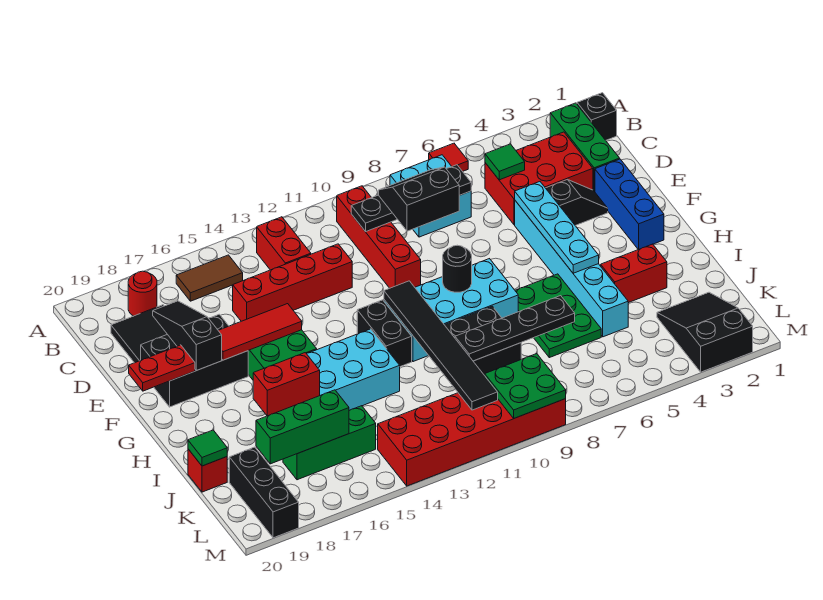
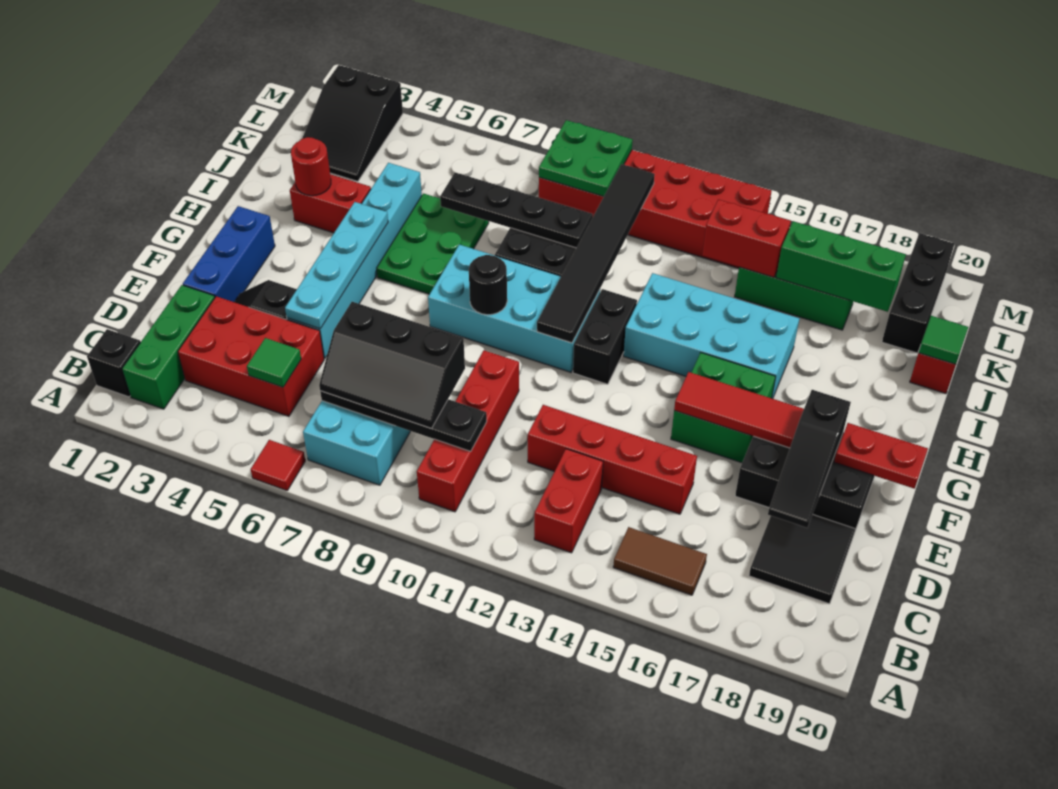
red 1x1 round brick [128,271,157,316] -> red 1x1 round brick moved to [291,137,331,196]
black 2x2 slope [378,167,460,231] -> black 2x3 slope [319,302,465,428]
red 1x2 brick [253,353,320,416] -> red 1x2 brick moved to [702,199,791,277]

